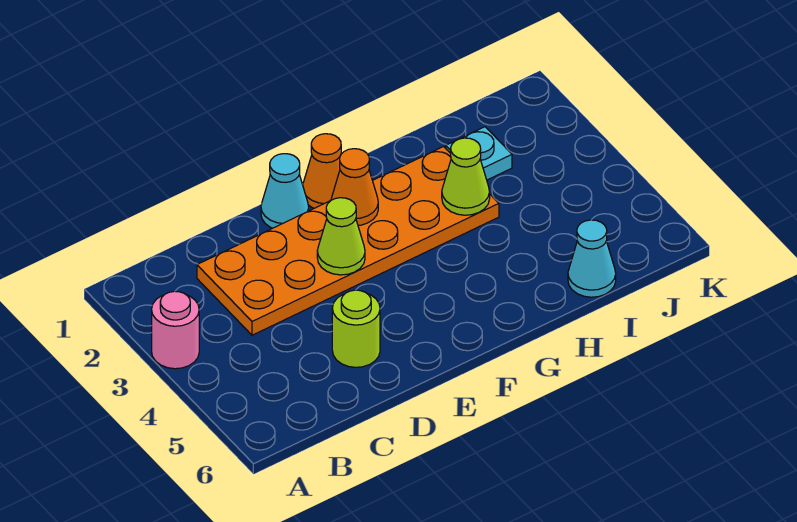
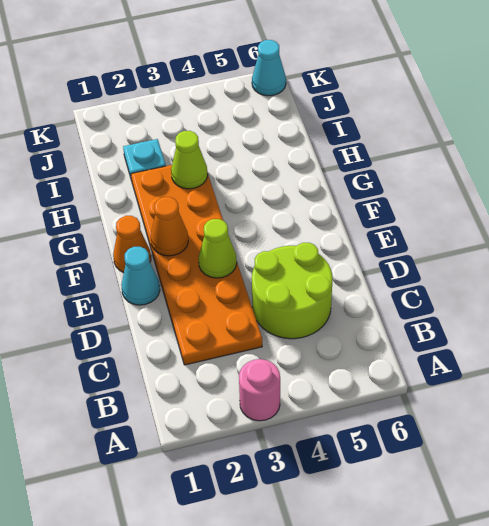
lime 1x1 round brick [332,290,380,367] -> lime 2x2 round brick [252,243,333,339]
cyan 1x1 cone [568,220,616,297] -> cyan 1x1 cone moved to [252,40,286,96]

